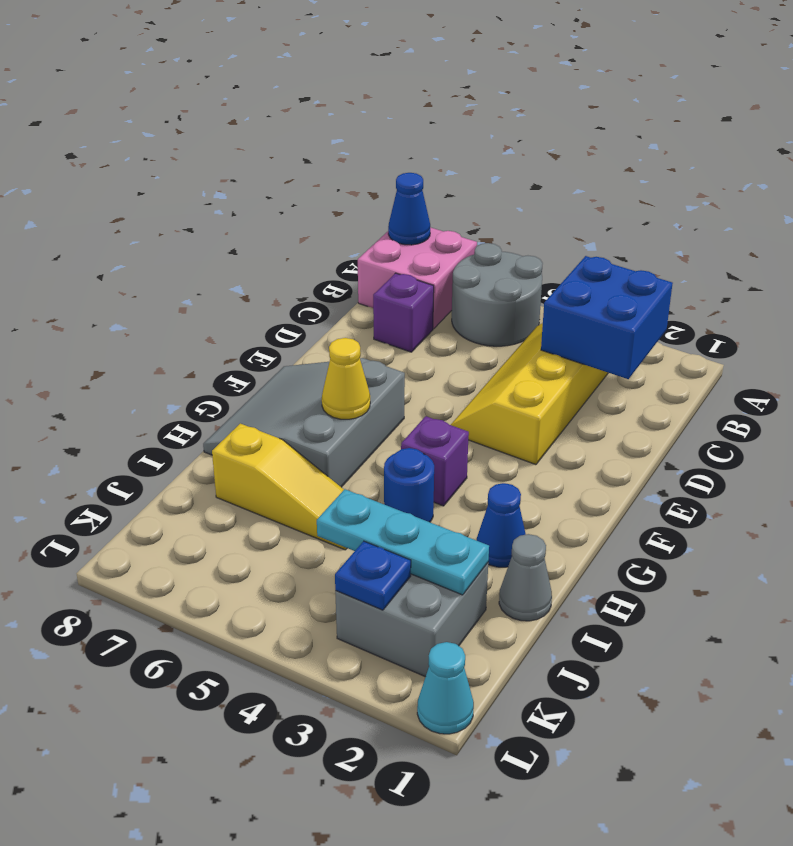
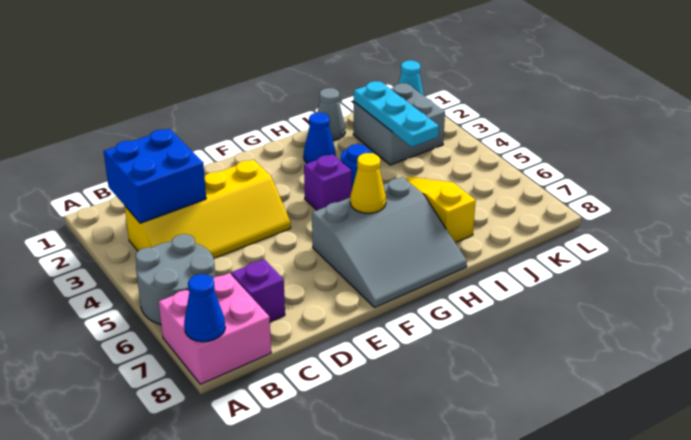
blue 1x1 plate [335,541,411,610] -> none

